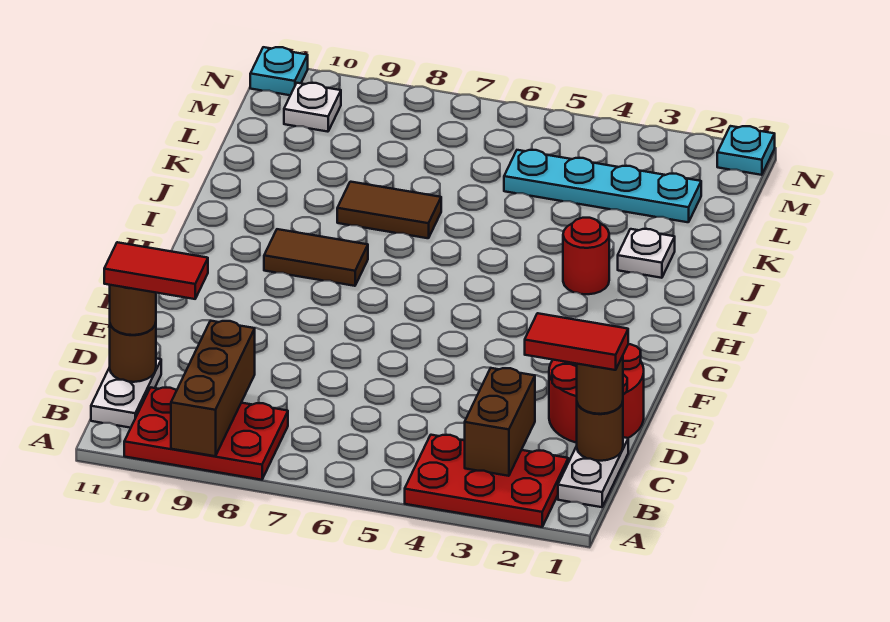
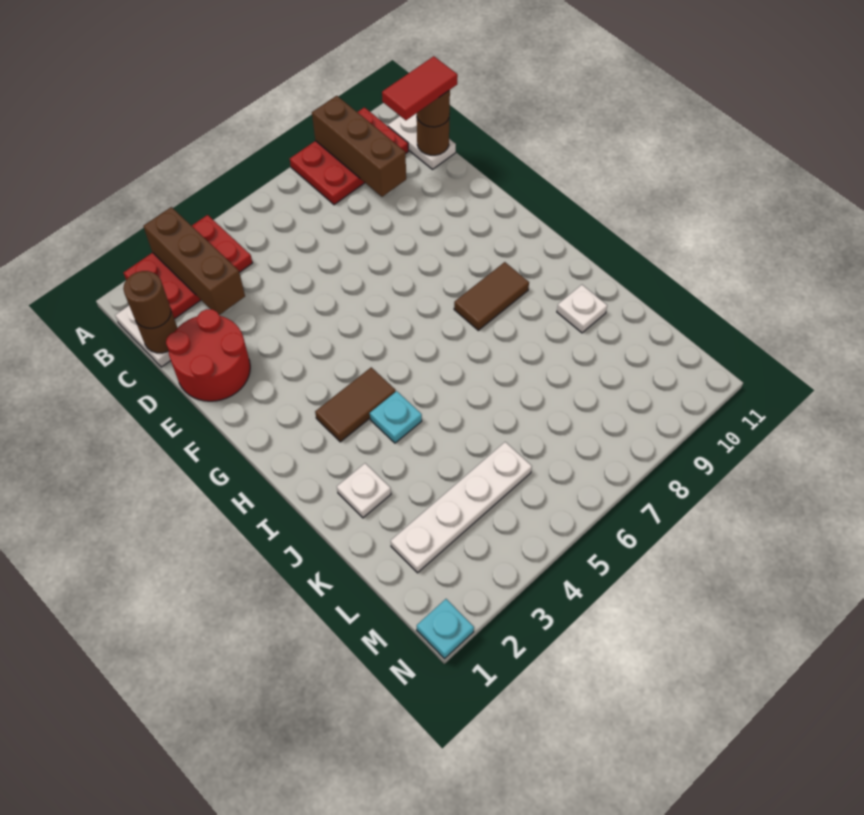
brown 1x2 brick [465,368,535,476] -> brown 1x3 brick [143,207,245,315]
red 1x2 tile [525,313,628,370] -> none
red 1x1 round brick [563,218,609,294] -> none
brown 1x2 tile [337,182,441,238] -> brown 1x2 tile moved to [315,367,396,442]
cyan 1x4 plate [504,150,701,222] -> white 1x4 plate [391,442,532,573]
white 1x1 plate [284,83,341,132] -> white 1x1 plate moved to [557,285,607,333]
cyan 1x1 plate [250,47,308,95] -> cyan 1x1 plate moved to [370,391,422,443]

